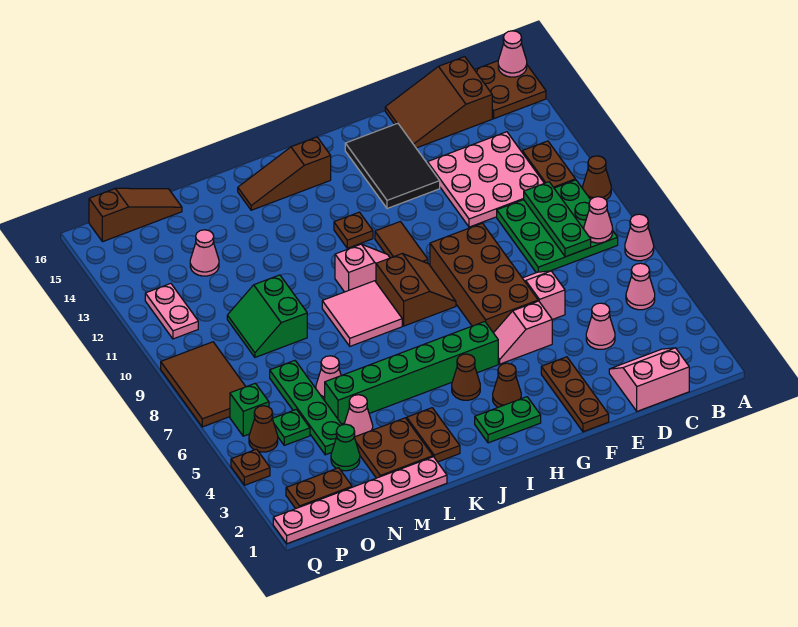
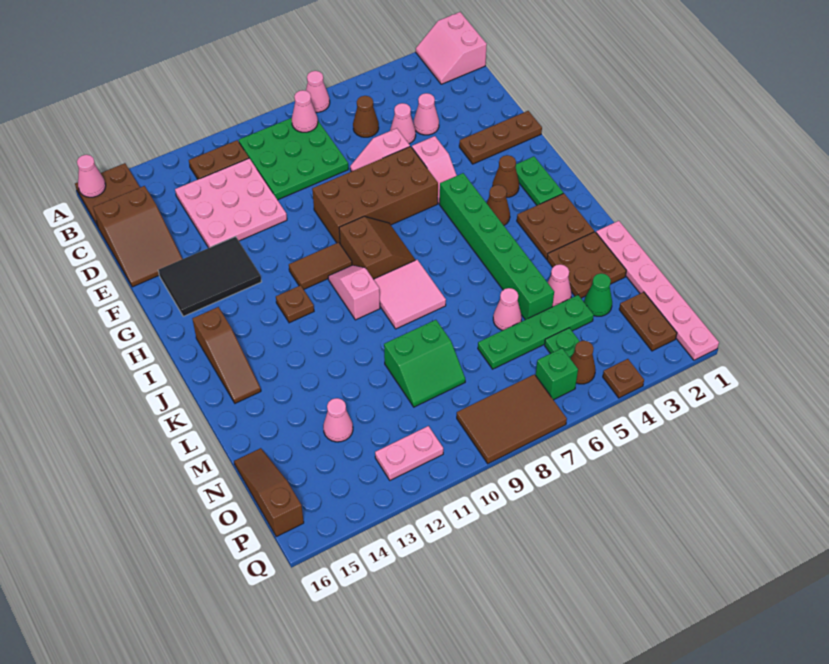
brown 1x1 cone [583,156,611,200] -> brown 1x1 cone moved to [353,96,379,137]
pink 1x1 cone [626,263,655,310] -> pink 1x1 cone moved to [390,103,416,144]
pink 2x2 slope [609,348,689,411] -> pink 2x2 slope moved to [416,12,487,84]
green 1x3 plate [524,182,591,257] -> none
brown 2x2 slope [376,254,456,326] -> brown 2x2 slope turned to [339,216,415,279]
brown 1x2 plate [407,408,460,462] -> brown 2x2 plate [517,193,594,259]

